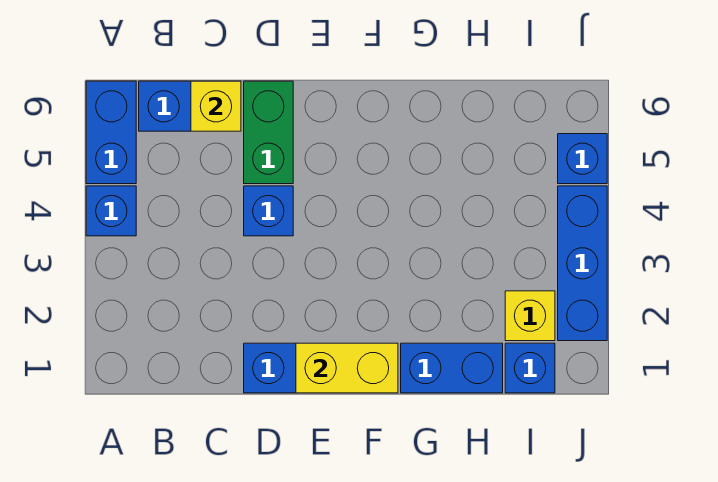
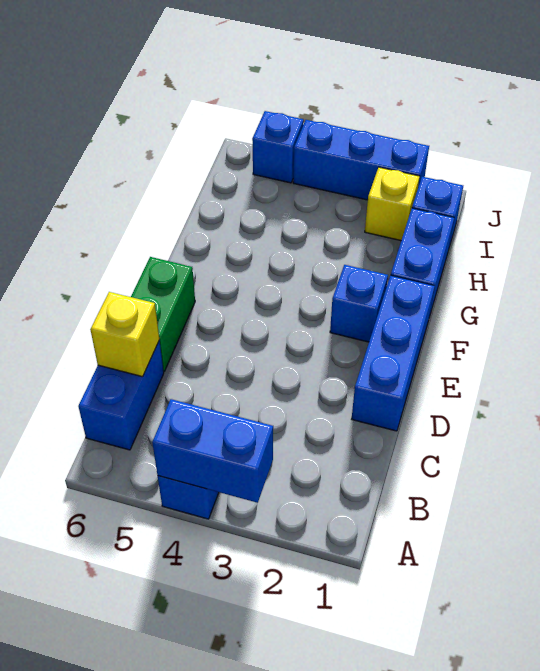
blue 1x2 brick [86,81,136,184] -> blue 1x2 brick moved to [152,399,273,503]
blue 1x1 brick [244,186,293,236] -> blue 1x1 brick moved to [330,265,388,342]
green 1x2 brick [244,81,293,184] -> green 1x2 brick turned to [131,257,195,371]
yellow 1x2 brick [296,343,398,393] -> none

